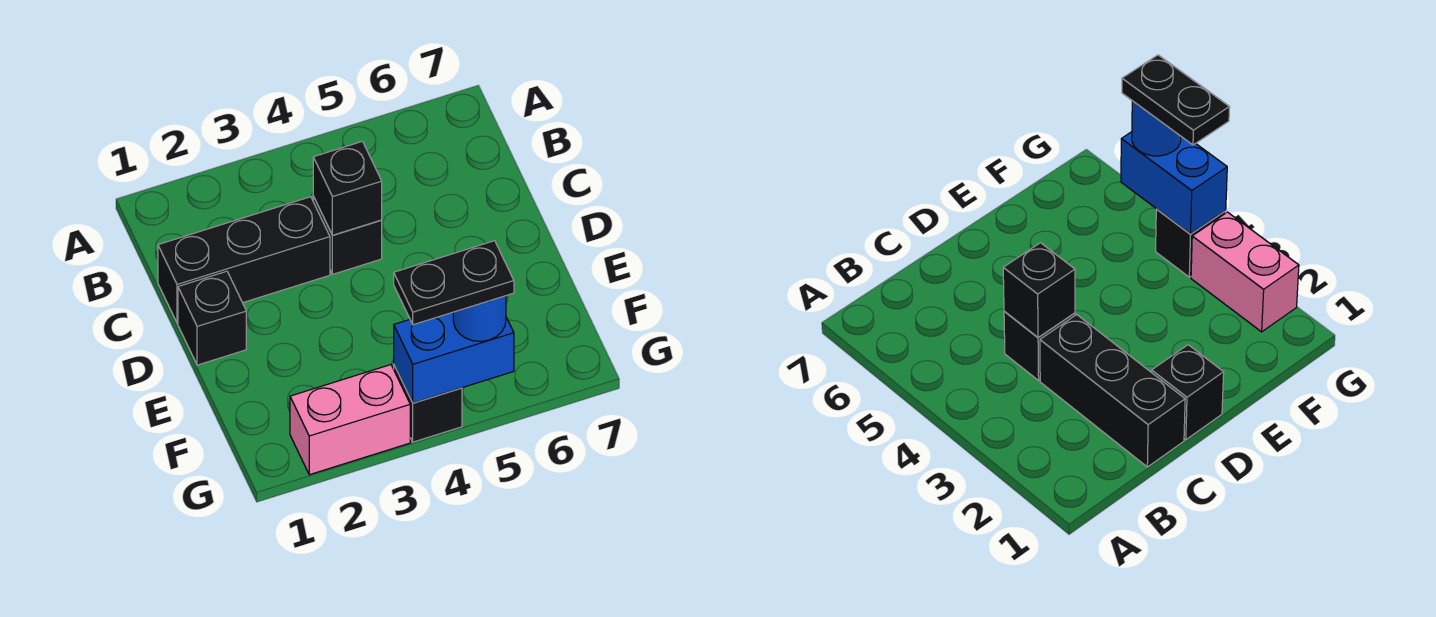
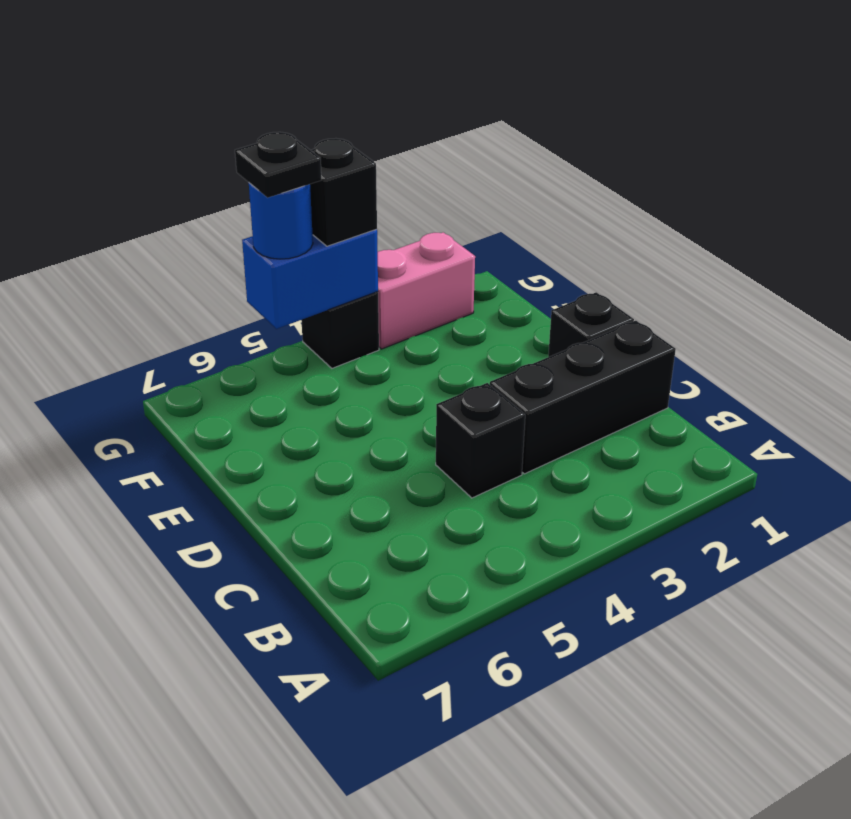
black 1x1 brick [313,141,382,235] -> black 1x1 brick moved to [310,138,377,246]
black 1x2 plate [394,241,514,325] -> black 1x1 plate [235,132,321,198]

